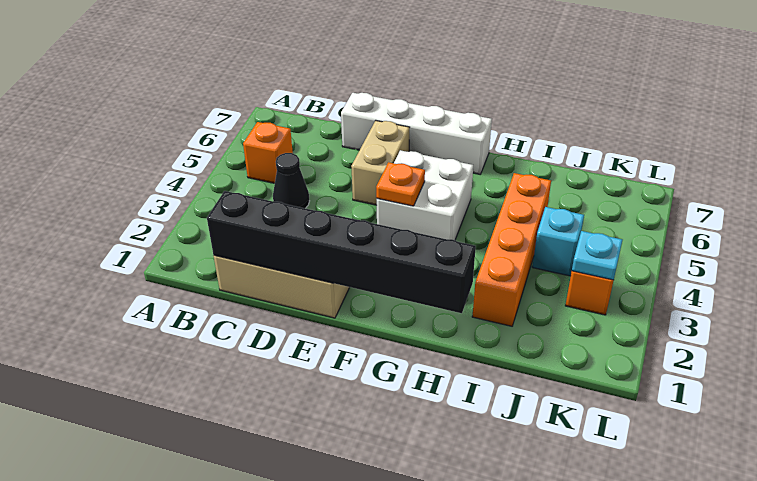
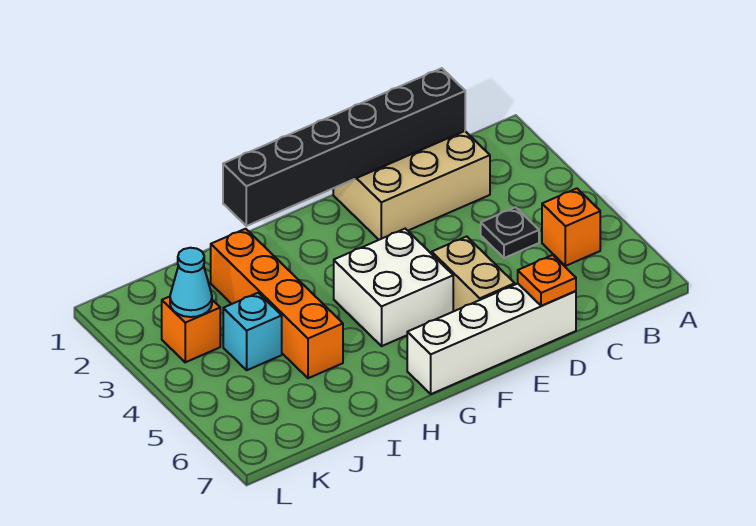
black 1x1 cone [273,153,309,208] -> black 1x1 plate [481,207,539,258]
orange 1x1 plate [376,162,425,206] -> orange 1x1 plate moved to [518,255,576,306]
cyan 1x1 plate [572,231,622,280] -> cyan 1x1 cone [170,248,212,317]

